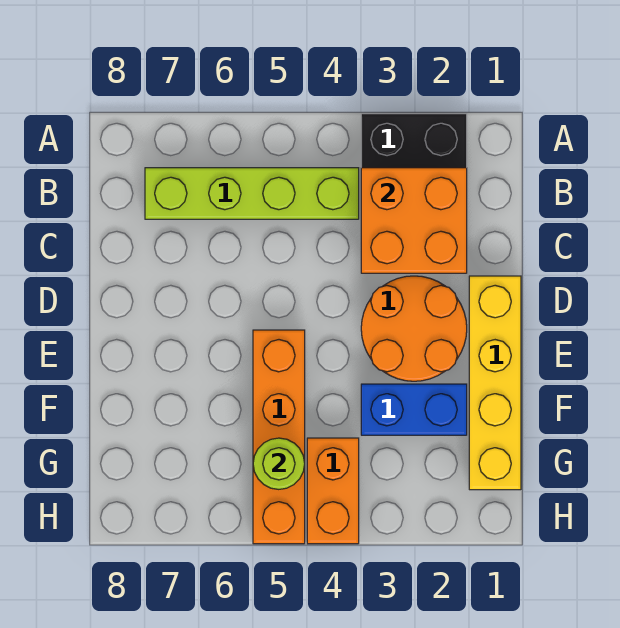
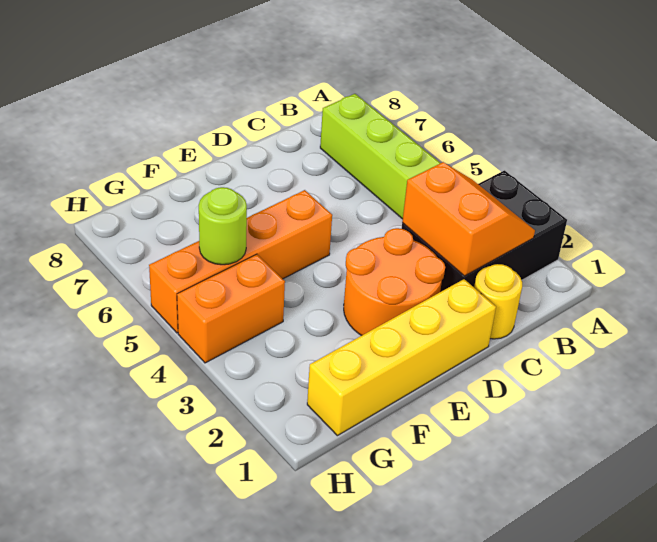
orange 2x2 brick [361,168,467,273] -> orange 2x2 slope [402,162,535,276]
none -> yellow 1x1 round brick [474,264,522,339]
blue 1x2 brick [361,384,467,435] -> none

